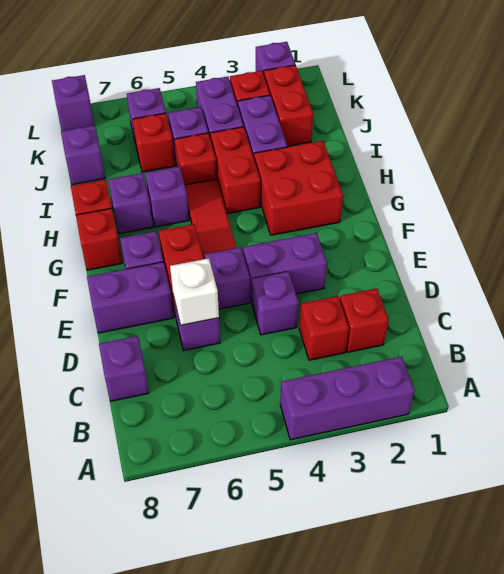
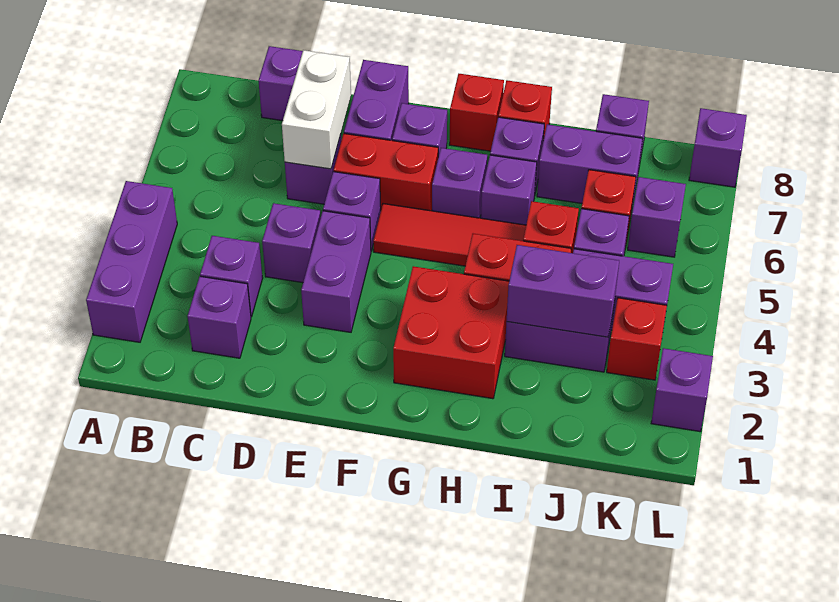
red 1x1 brick [340,288,389,352] -> purple 1x1 brick [188,276,251,358]
red 1x1 brick [299,296,349,360] -> purple 1x1 brick [200,236,263,317]
white 1x1 brick [170,258,219,325] -> white 1x2 brick [282,50,351,169]
none -> purple 1x1 brick [432,148,487,218]
none -> purple 1x2 brick [507,245,619,337]
none -> purple 1x2 brick [537,124,643,207]
red 1x2 brick [264,65,313,146] -> none

